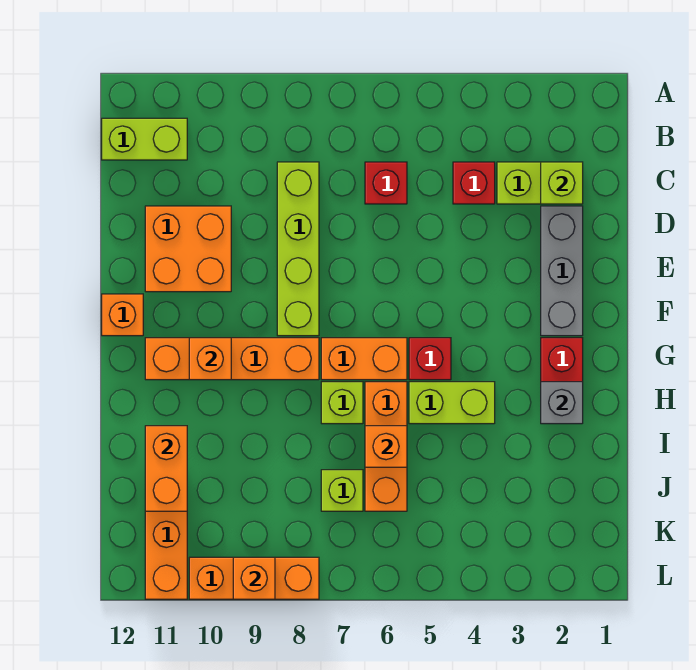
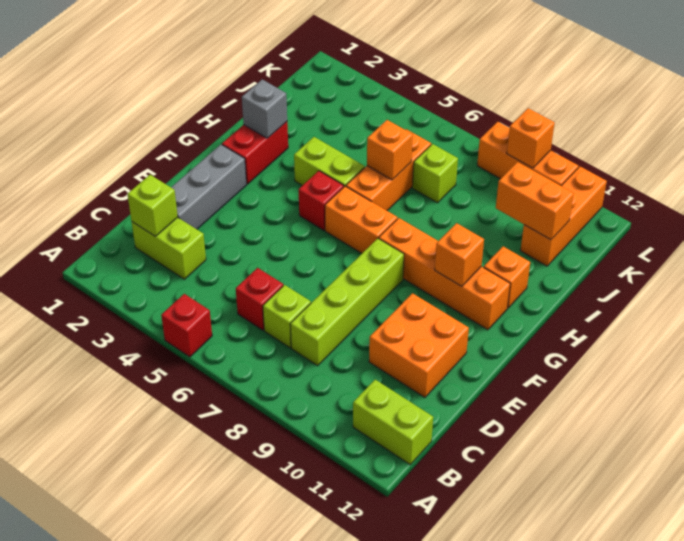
red 1x1 brick [453,162,495,204] -> red 1x1 brick moved to [161,294,212,357]
orange 1x1 brick [102,294,143,336] -> orange 1x1 brick moved to [484,246,530,308]
lime 1x1 brick [321,382,363,424] -> lime 1x1 brick moved to [263,285,311,348]
orange 1x2 brick [145,426,187,511] -> orange 1x2 brick turned to [496,162,574,240]

